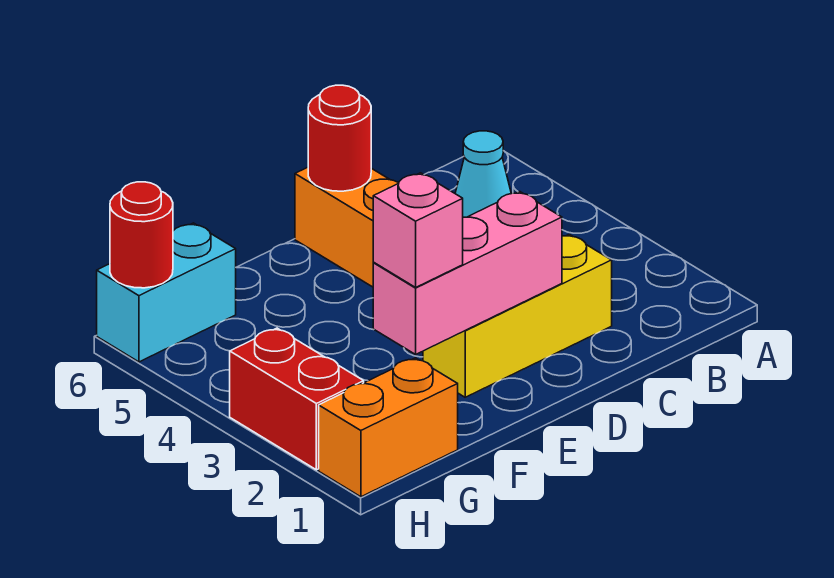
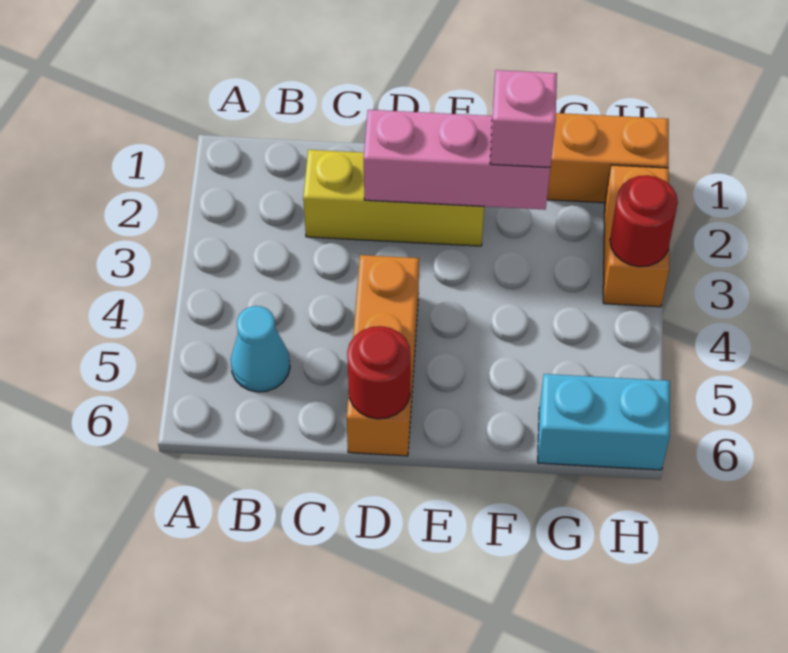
red 1x2 brick [230,328,364,470] -> orange 1x2 brick [603,165,669,307]
red 1x1 round brick [110,182,173,288] -> red 1x1 round brick moved to [610,175,678,267]

